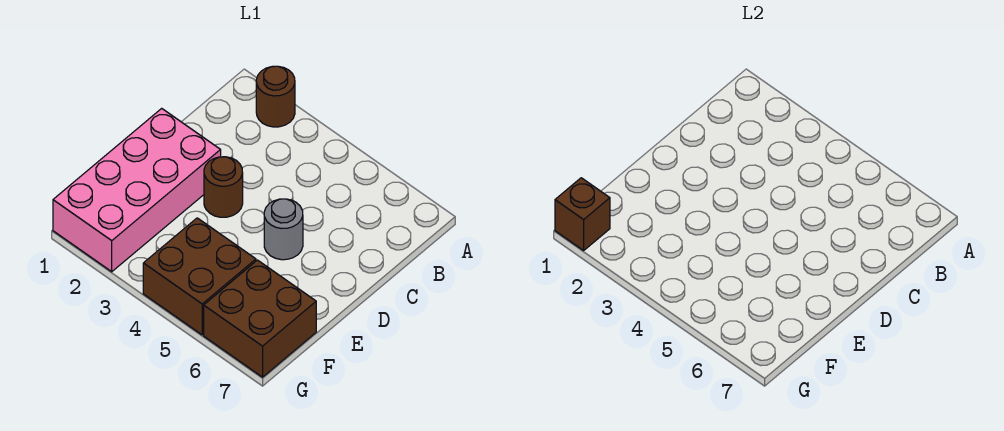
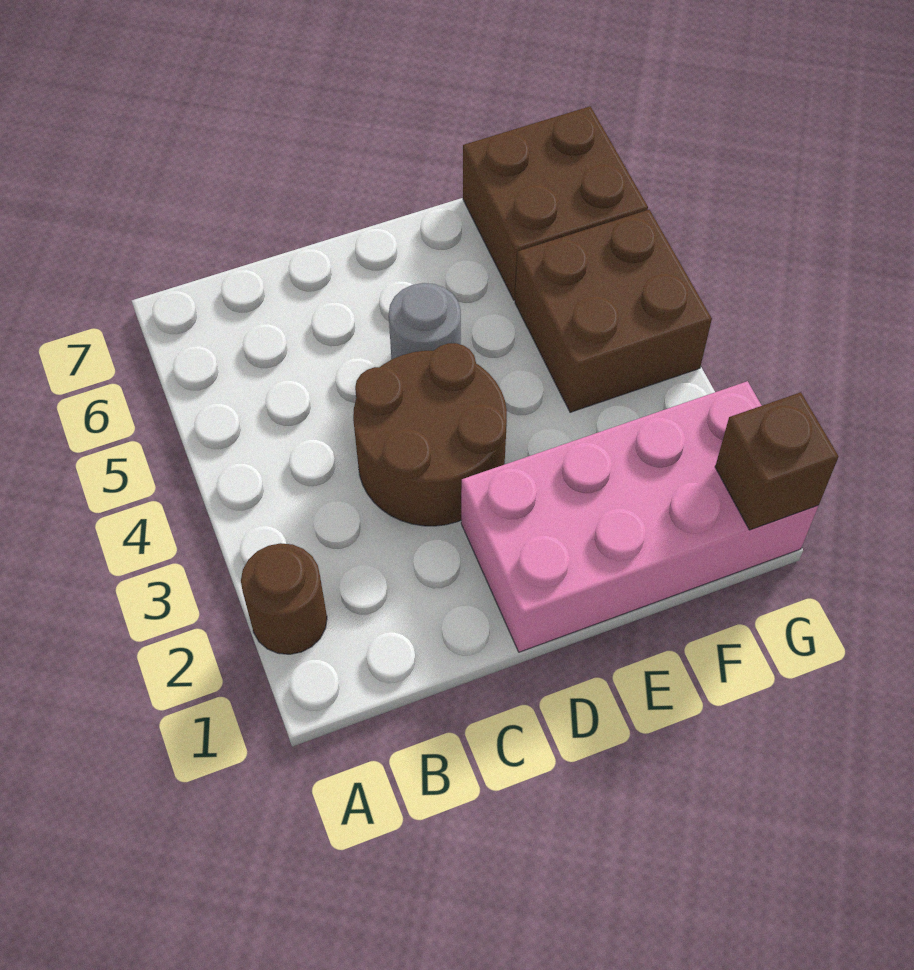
brown 1x1 round brick [204,157,243,217] -> brown 2x2 round brick [353,343,507,526]

